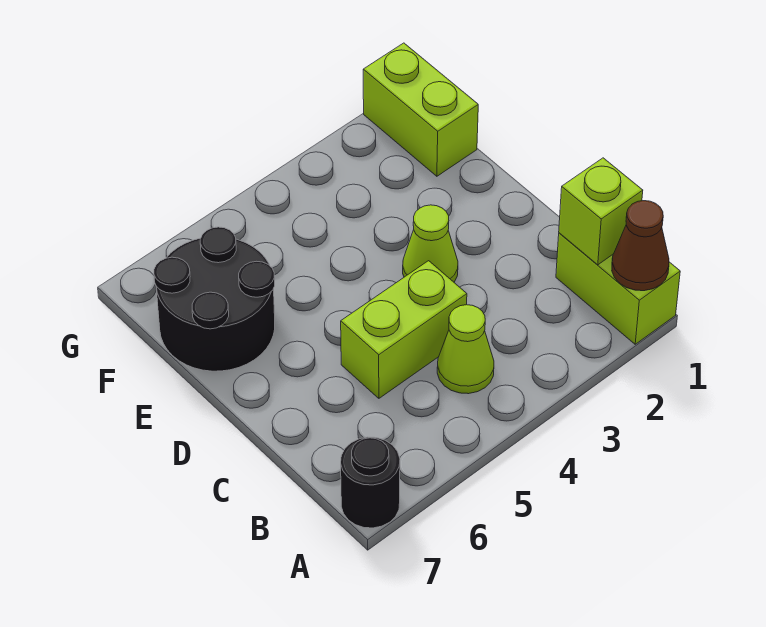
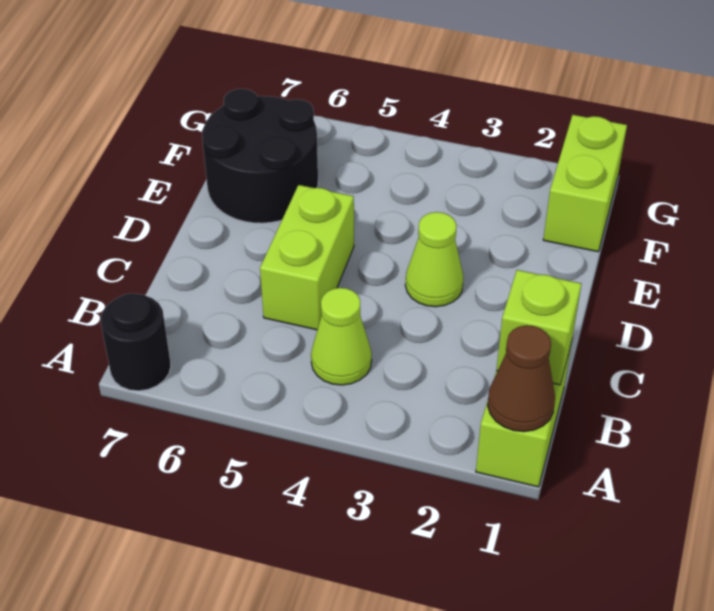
lime 1x2 brick [341,261,467,398] -> lime 1x2 brick turned to [260,185,354,330]

